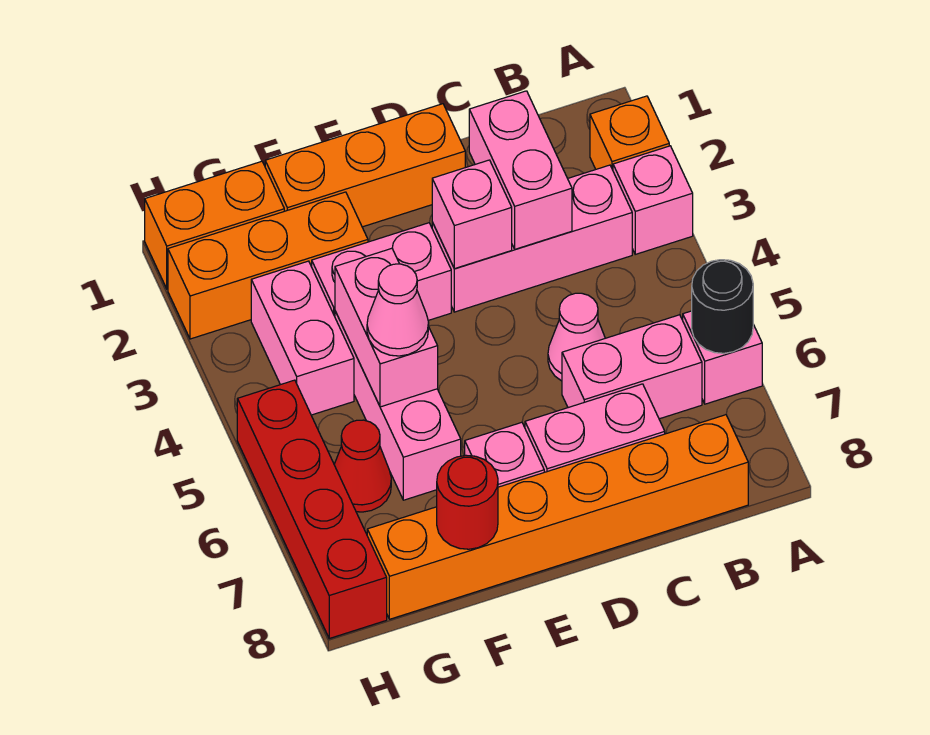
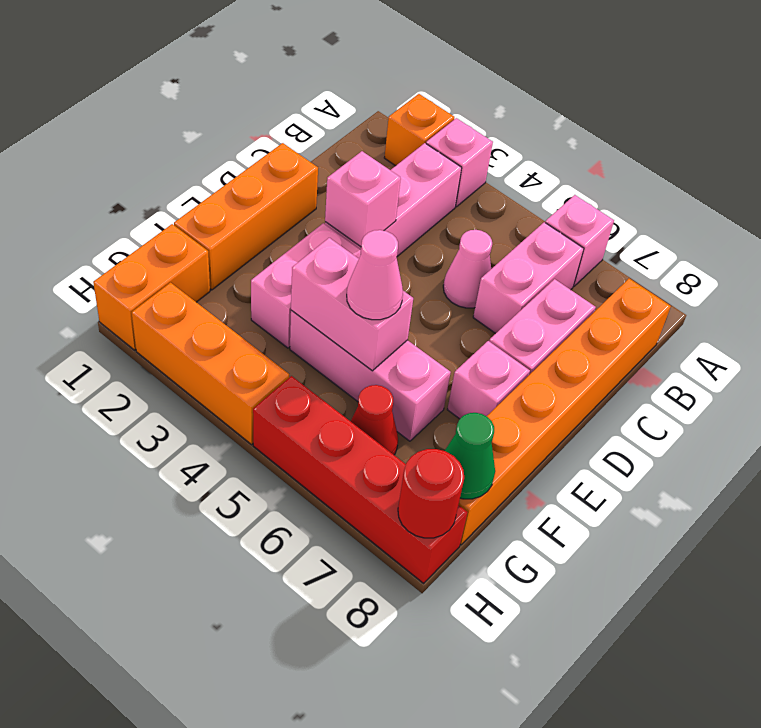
black 1x1 round brick [692,260,753,353] -> none
pink 1x2 brick [469,91,572,249] -> none
orange 1x3 brick [168,192,368,339] -> orange 1x3 brick turned to [132,283,289,444]
red 1x1 round brick [437,455,498,549] -> red 1x1 round brick moved to [398,449,464,538]
pink 1x2 brick [251,261,354,415] -> none
none -> green 1x1 cone [445,413,495,499]

